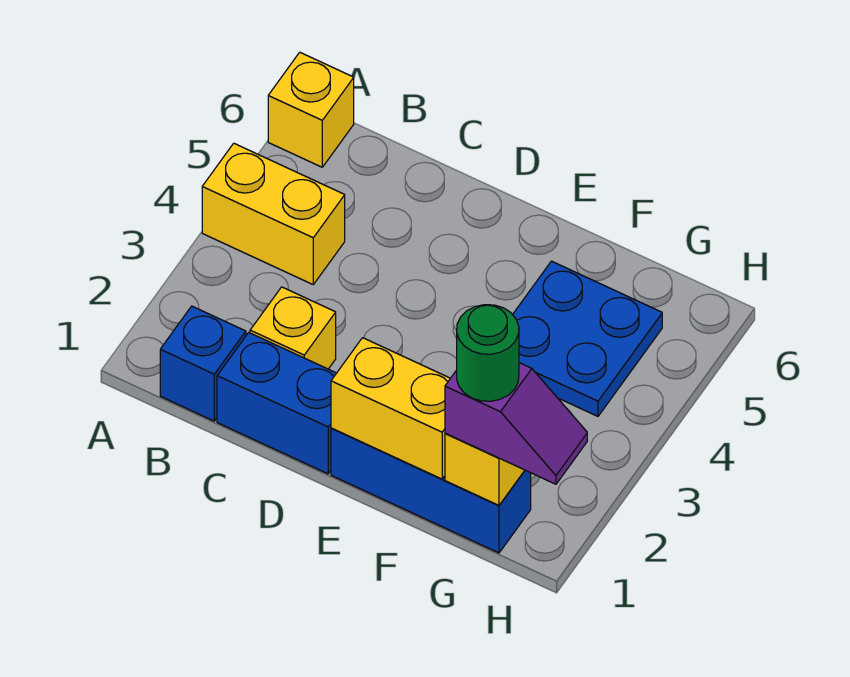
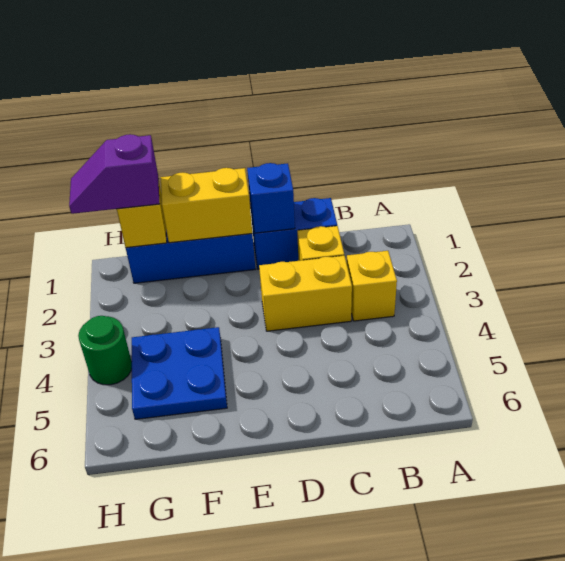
yellow 1x2 brick [202,143,345,284] -> yellow 1x2 brick moved to [259,256,352,331]
yellow 1x1 brick [268,52,354,167] -> yellow 1x1 brick moved to [347,251,397,321]
blue 1x1 brick [160,306,246,421] -> blue 1x1 brick moved to [247,163,295,233]
green 1x1 round brick [457,305,519,401] -> green 1x1 round brick moved to [78,316,132,385]

